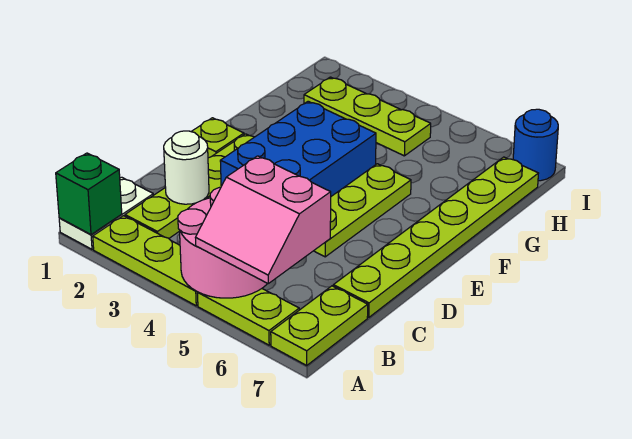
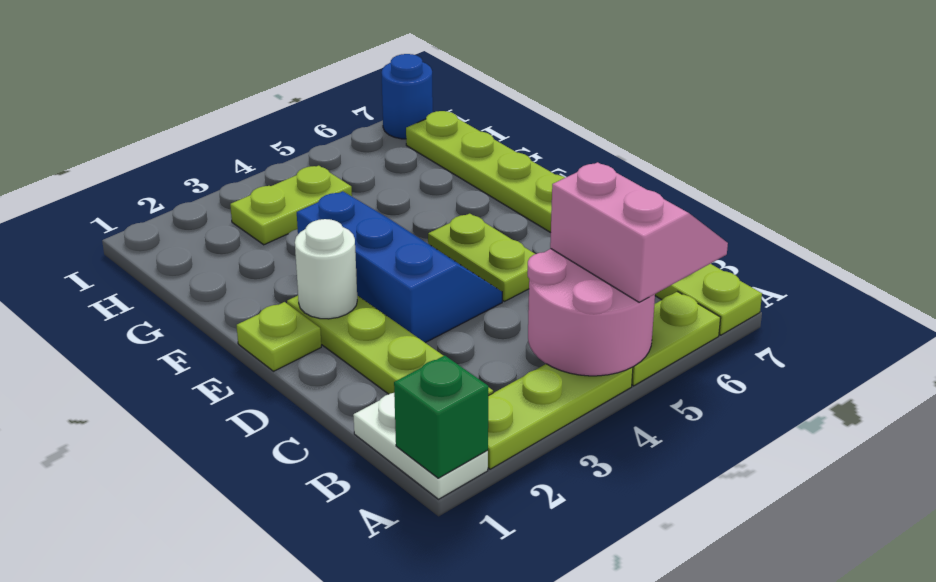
pink 2x2 slope [195,156,331,283] -> pink 2x2 slope turned to [550,162,728,302]
white 1x1 round brick [164,131,209,204] -> white 1x1 round brick moved to [295,219,357,319]
blue 2x3 brick [220,101,376,196] -> blue 2x3 slope [297,191,502,343]
lime 1x3 plate [314,164,411,257] -> lime 1x2 plate [428,214,535,301]
lime 1x3 plate [304,77,431,156] -> lime 1x2 plate [230,166,352,245]

